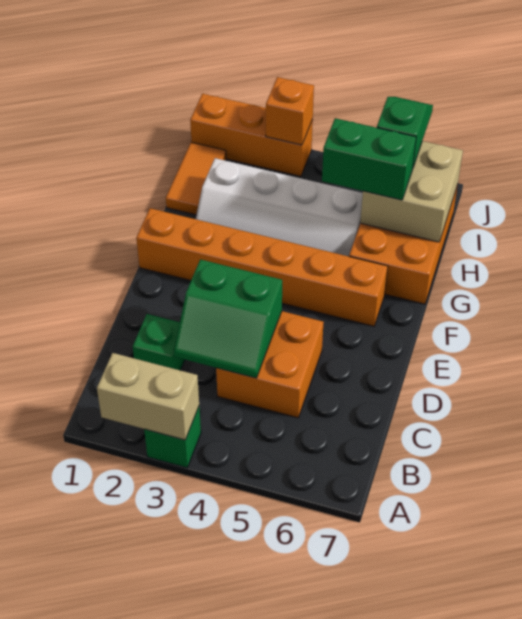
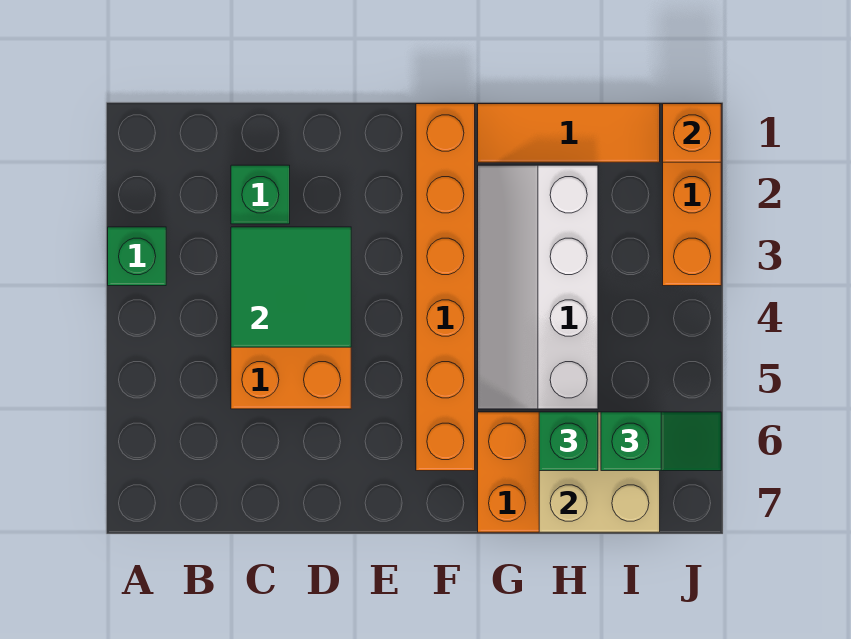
tan 1x2 brick [97,353,199,440] -> none
green 2x2 slope [174,259,282,378] -> green 2x2 tile [231,227,351,347]
orange 1x2 tile [166,142,226,215] -> orange 1x3 tile [478,104,660,162]
green 1x2 brick [322,118,416,200] -> green 1x1 brick [539,412,598,471]
orange 1x1 brick [266,77,314,145] -> orange 1x1 brick moved to [663,104,721,162]

